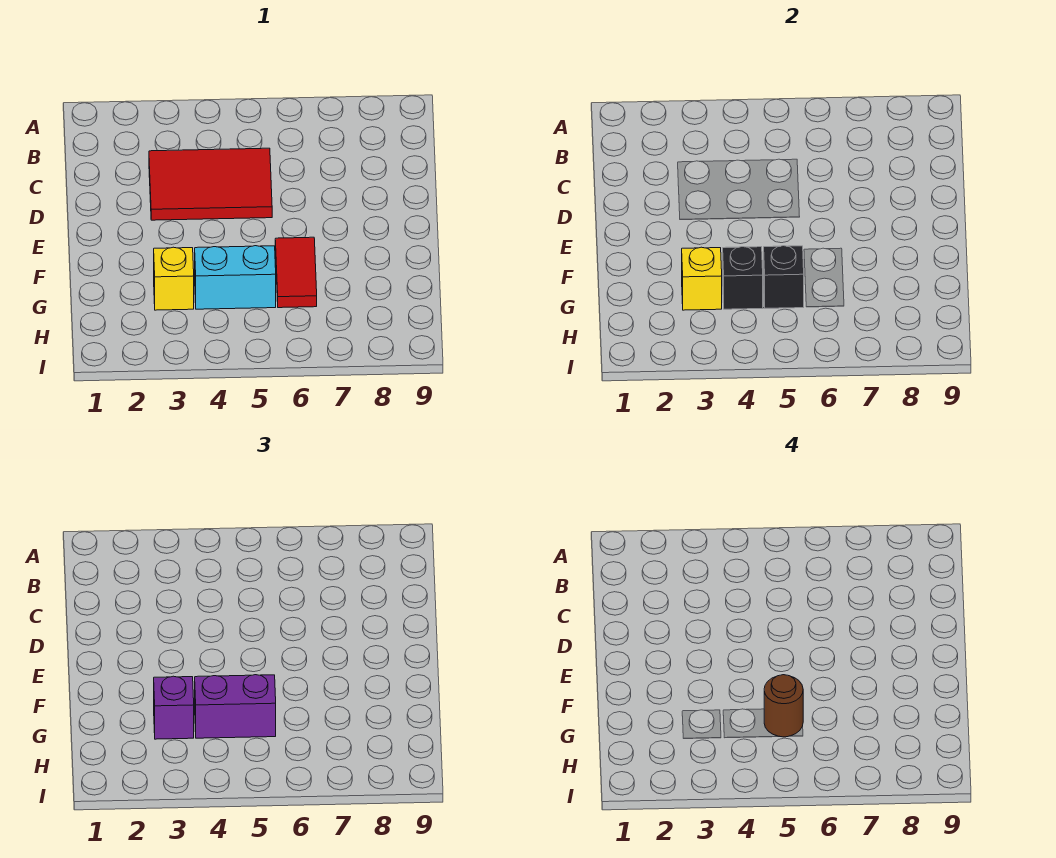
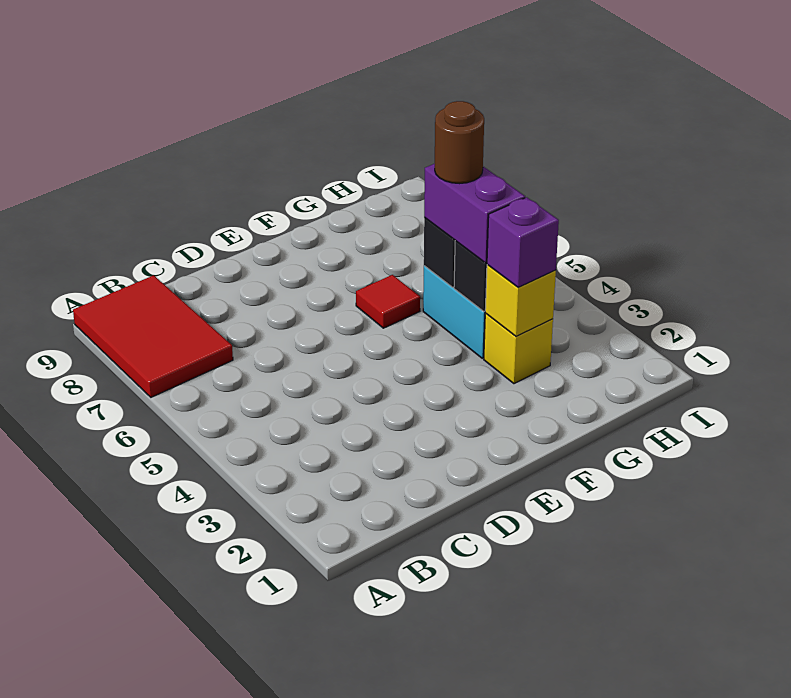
red 2x3 tile [149,148,272,220] -> red 2x3 tile moved to [73,275,233,397]
red 1x2 tile [275,237,317,308] -> red 1x1 tile [356,275,420,328]

